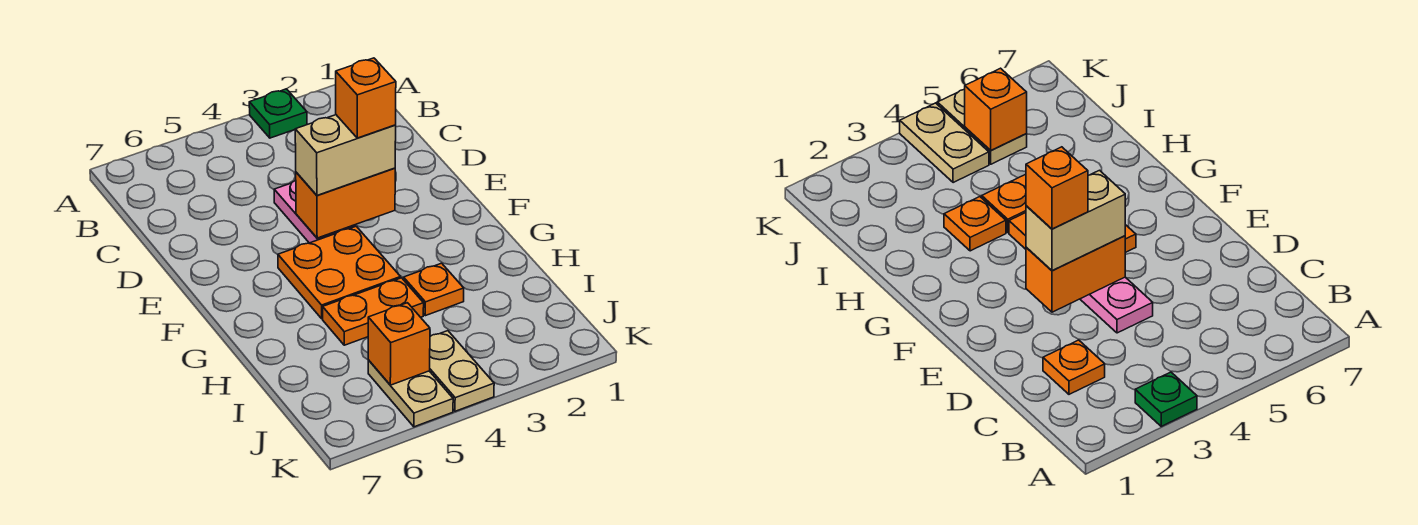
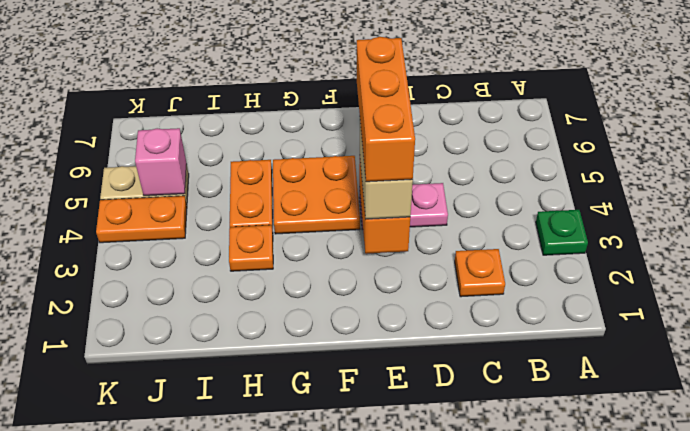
orange 1x1 brick [336,58,396,138] -> orange 1x3 brick [357,37,415,182]
tan 1x2 plate [430,331,494,411] -> orange 1x2 plate [96,196,187,243]
orange 1x1 brick [368,303,430,385] -> pink 1x1 brick [135,128,187,196]

